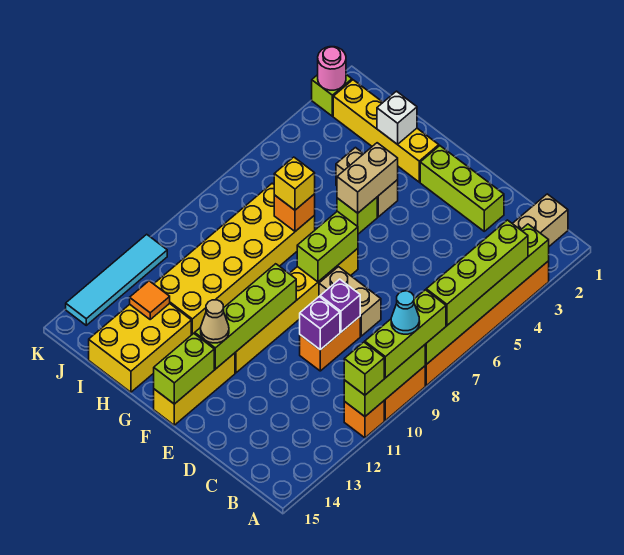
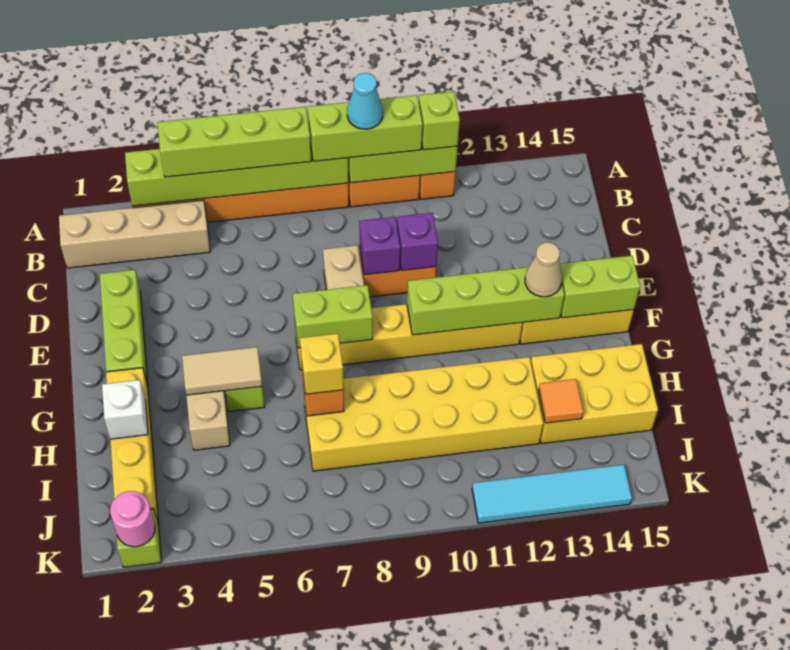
tan 1x2 brick [337,143,398,213] -> tan 1x2 tile [182,347,262,395]

